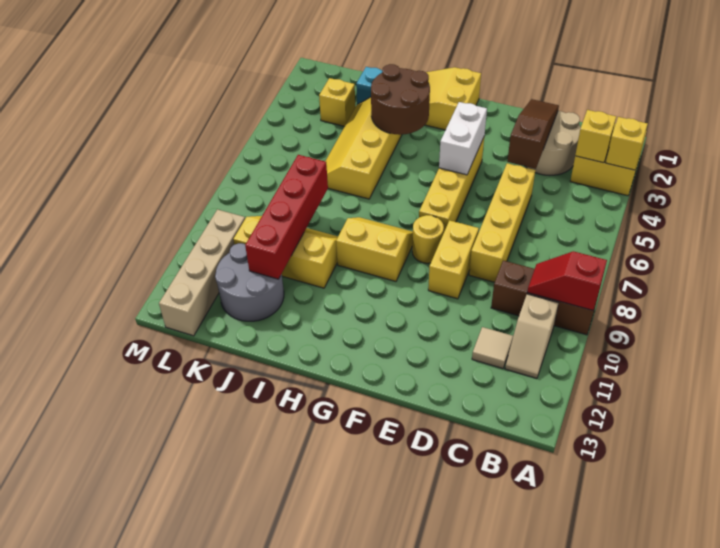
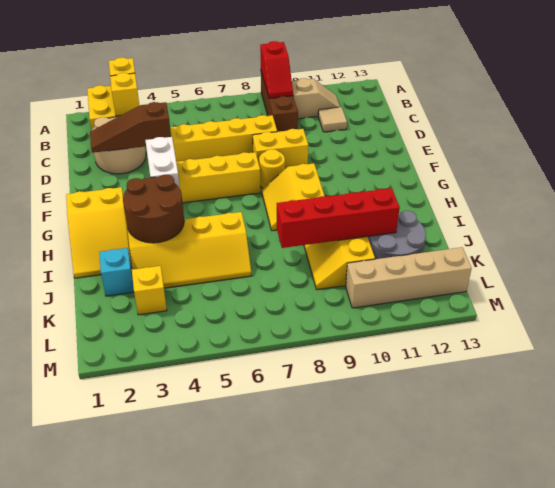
white 1x2 brick [439,102,487,175] -> white 1x2 brick turned to [145,137,180,188]

